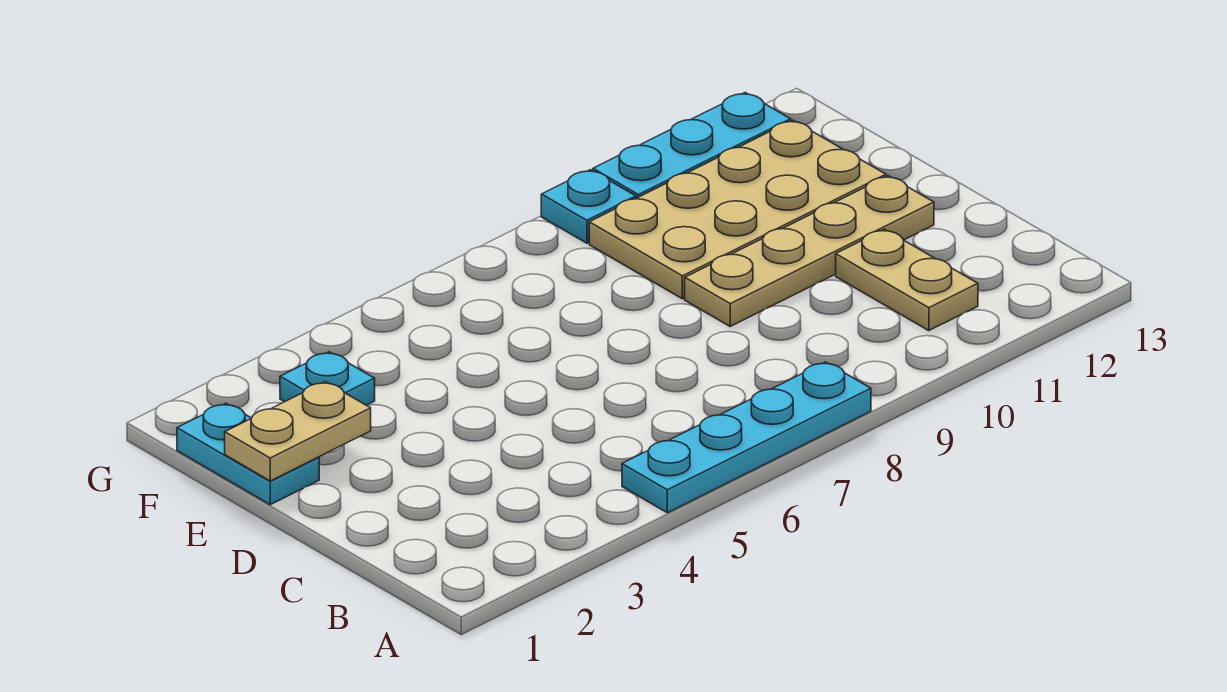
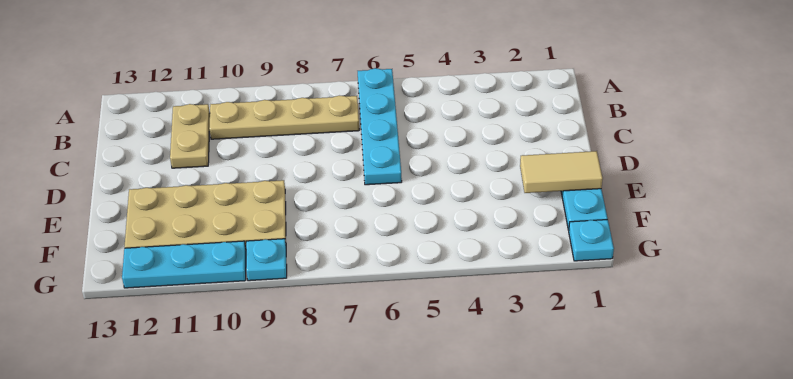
cyan 1x4 plate [622,362,871,513] -> cyan 1x4 plate turned to [358,68,402,185]
tan 1x4 plate [685,176,934,326] -> tan 1x4 plate moved to [209,96,359,139]
tan 1x2 plate [225,382,371,481] -> tan 1x2 tile [520,151,603,193]
cyan 1x1 plate [280,352,375,405] -> cyan 1x1 plate moved to [569,220,614,261]

